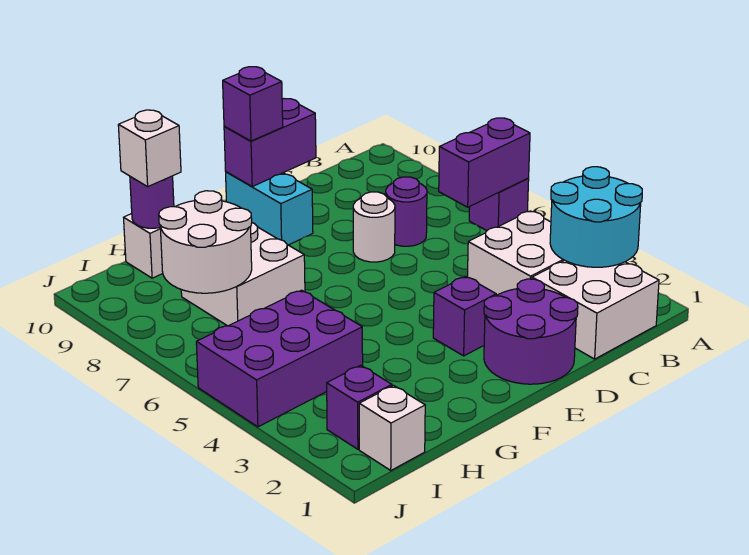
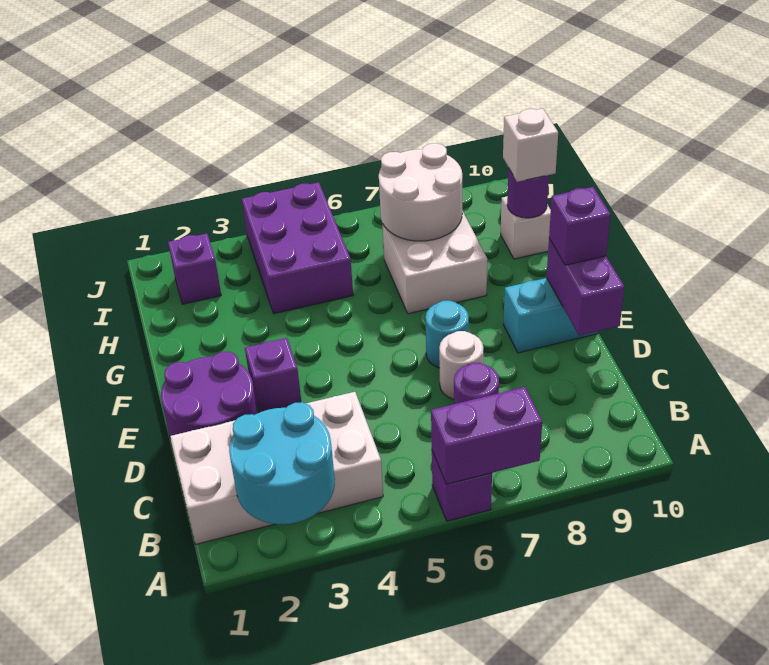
purple 1x2 brick [439,118,530,207] -> purple 1x2 brick turned to [431,387,542,484]
none -> cyan 1x1 round brick [425,301,469,368]
white 1x1 brick [359,385,425,470] -> none

